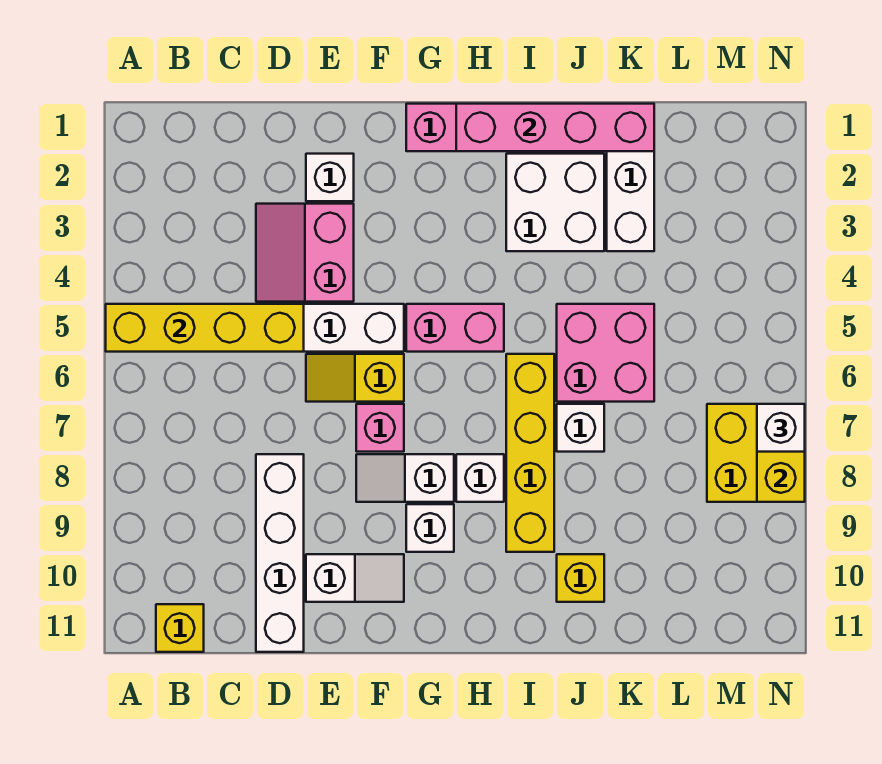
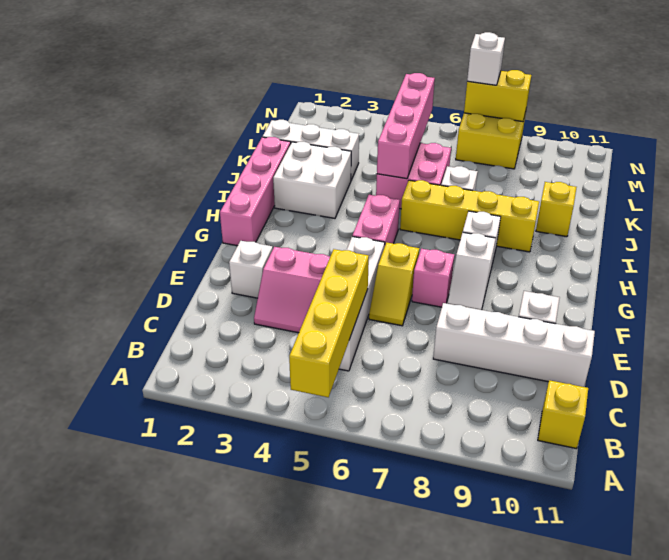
white 1x1 brick [406,504,454,552] -> none
pink 1x4 brick [456,104,654,151] -> pink 1x4 brick moved to [377,73,435,179]

